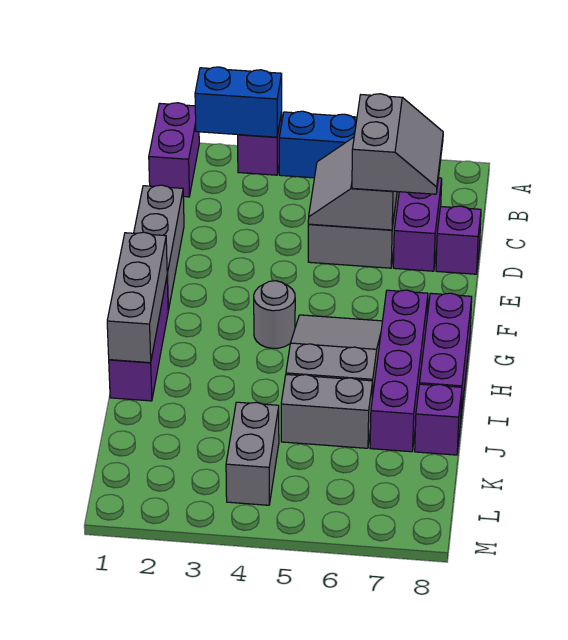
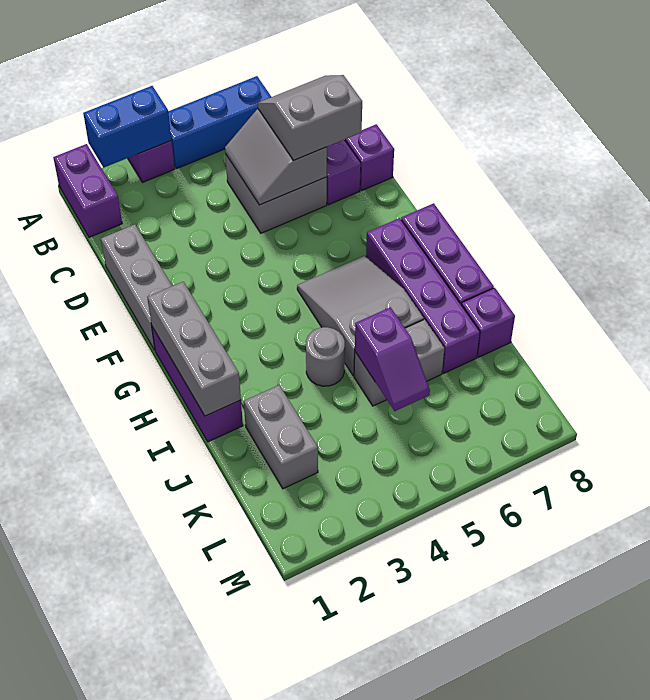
grey 2x2 slope [352,94,443,194] -> grey 2x2 slope turned to [258,75,362,160]
grey 1x1 round brick [254,281,295,348] -> grey 1x1 round brick moved to [306,327,345,386]
none -> purple 1x2 slope [355,307,430,411]
grey 1x2 brick [226,402,279,505] -> grey 1x2 brick moved to [244,385,318,489]

